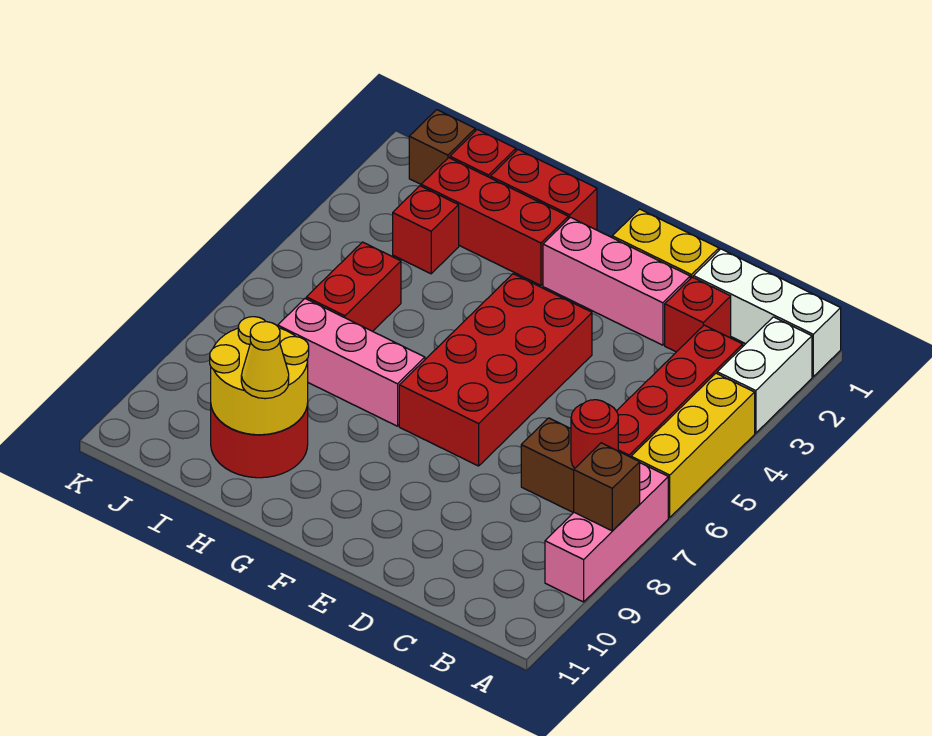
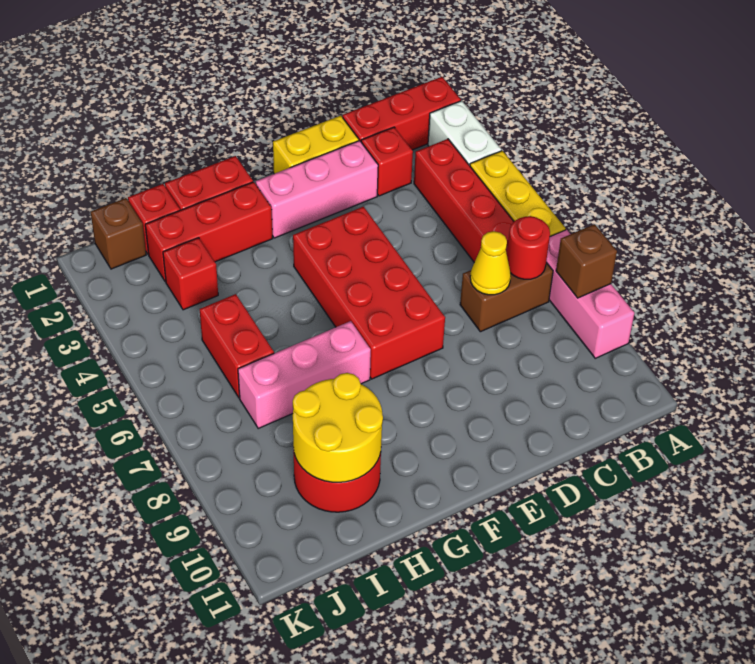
white 1x3 brick [693,249,841,377] -> red 1x3 brick [343,77,461,150]
yellow 1x1 cone [241,322,289,399] -> yellow 1x1 cone moved to [470,231,511,295]

